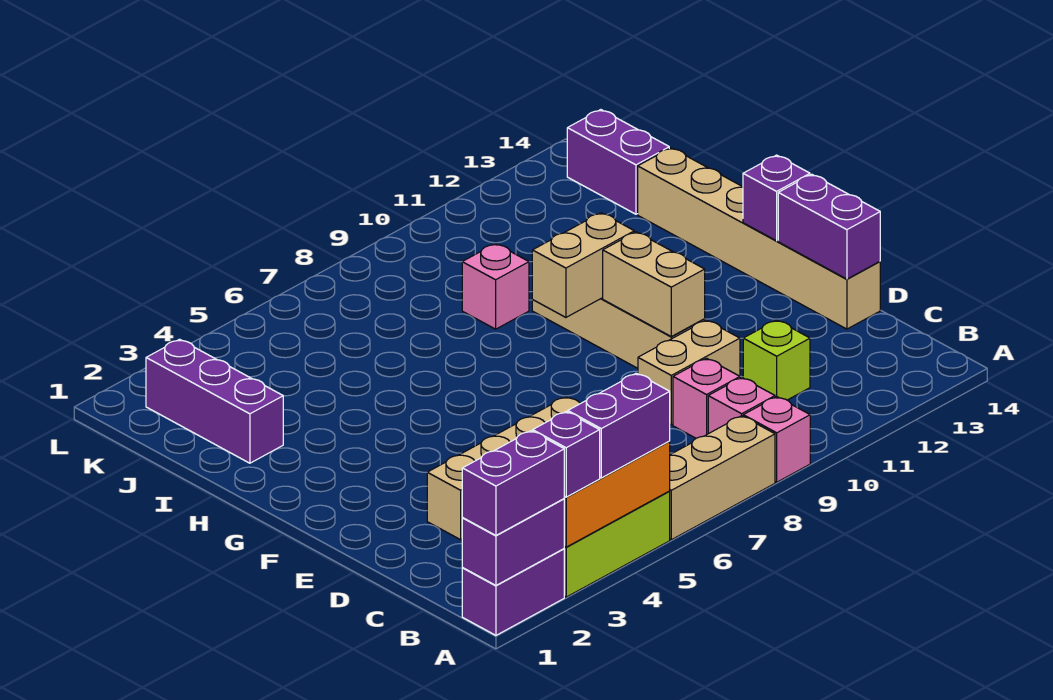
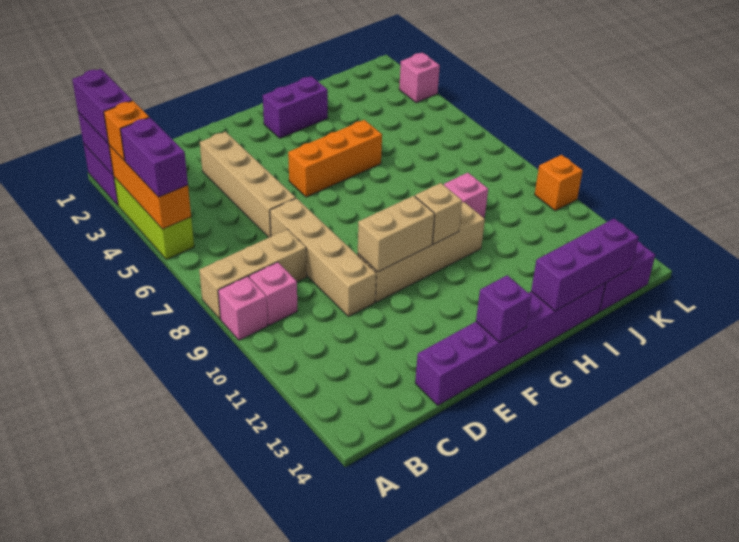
purple 1x1 brick [533,412,600,497] -> orange 1x1 brick [104,101,149,161]
tan 1x3 brick [670,416,775,540] -> tan 1x3 brick turned to [199,229,307,319]
pink 1x1 brick [673,358,740,438] -> pink 1x1 brick moved to [399,53,440,103]
lime 1x1 brick [743,320,810,400] -> none
tan 1x2 brick [638,320,740,425] -> tan 1x4 brick [270,198,376,316]
tan 1x6 brick [638,148,880,329] -> purple 1x6 brick [415,283,606,405]
purple 1x2 brick [778,174,880,279] -> purple 1x2 brick moved to [263,76,328,138]
none -> orange 1x3 brick [288,120,382,197]
tan 1x2 brick [532,213,634,317] -> tan 1x1 brick [415,183,462,244]
purple 1x3 brick [146,339,283,463] -> purple 1x3 brick moved to [531,219,639,311]
none -> orange 1x1 brick [535,155,583,211]

